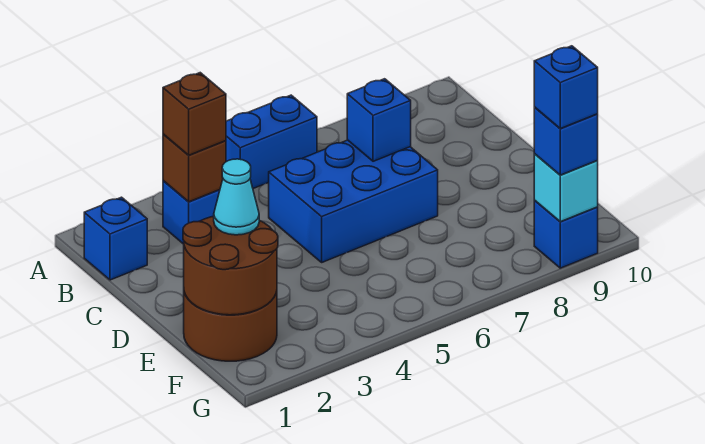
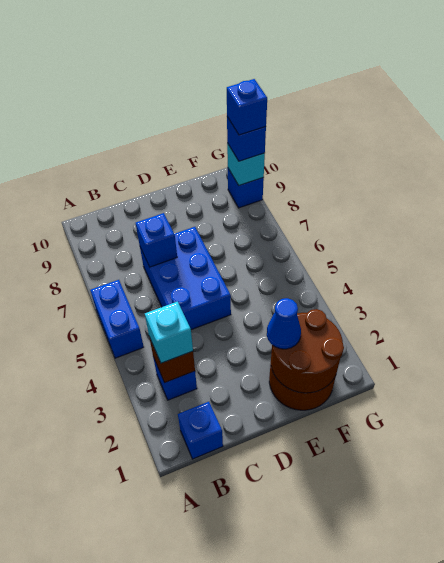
brown 1x1 brick [163,73,226,155] -> cyan 1x1 brick [145,301,193,363]
cyan 1x1 cone [214,159,259,235] -> blue 1x1 cone [267,298,301,349]

